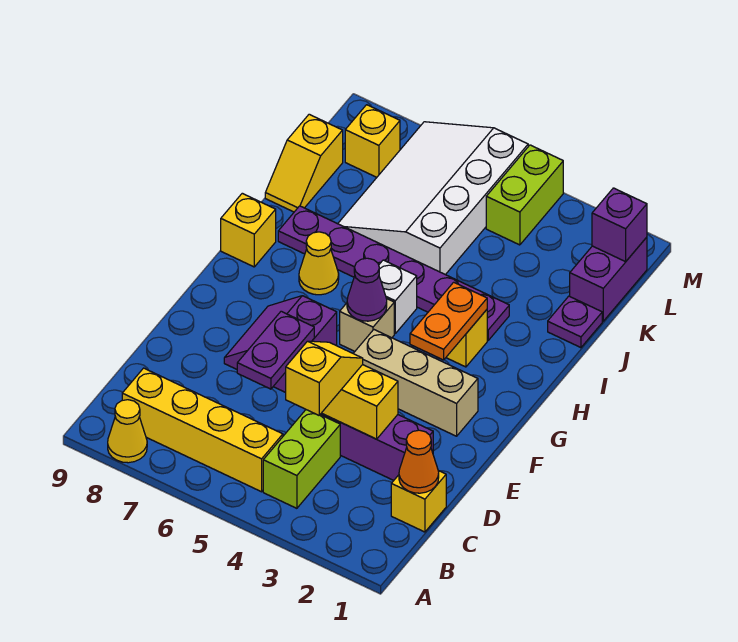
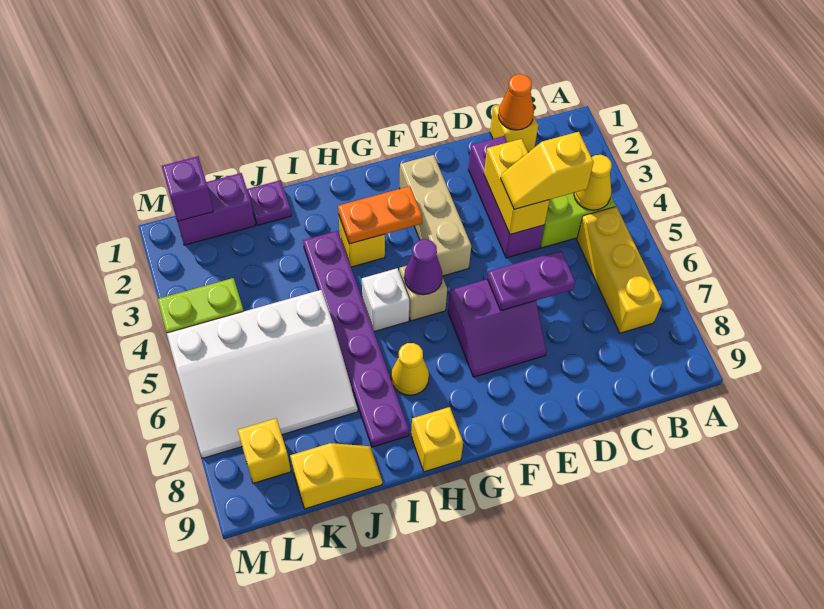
yellow 1x1 cone [108,400,147,463] -> yellow 1x1 cone moved to [574,155,612,210]
yellow 1x4 brick [122,368,283,492] -> yellow 1x3 brick [577,207,662,333]

